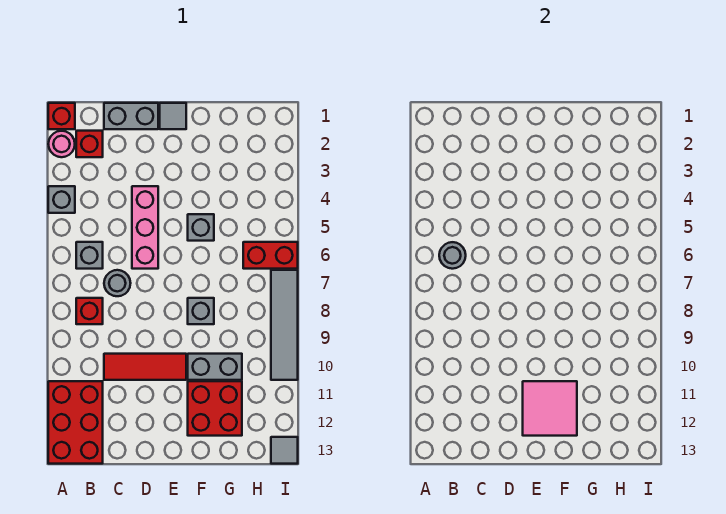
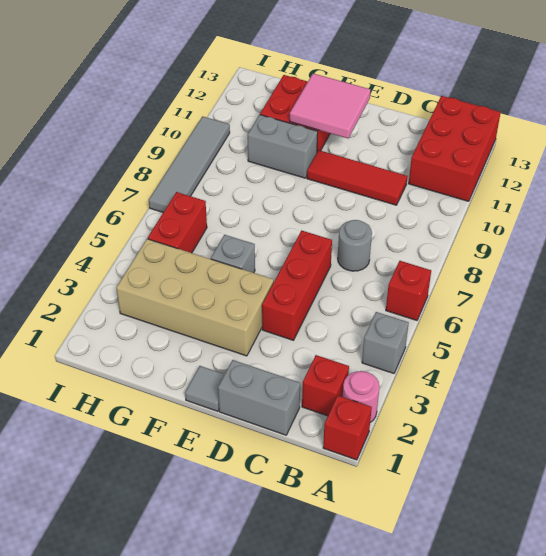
grey 1x1 brick [76,242,103,269] -> none
grey 1x1 round brick [439,242,466,269] -> none
red 1x1 brick [76,298,103,324] -> red 1x1 brick moved to [386,261,431,320]
pink 1x3 brick [132,186,158,269] -> red 1x3 brick [262,231,332,340]
none -> tan 2x4 brick [116,239,274,356]
grey 1x1 brick [188,298,214,324] -> none
red 1x2 brick [243,242,298,269] -> red 1x2 brick turned to [148,192,207,253]
grey 1x1 tile [271,437,298,464] -> none

